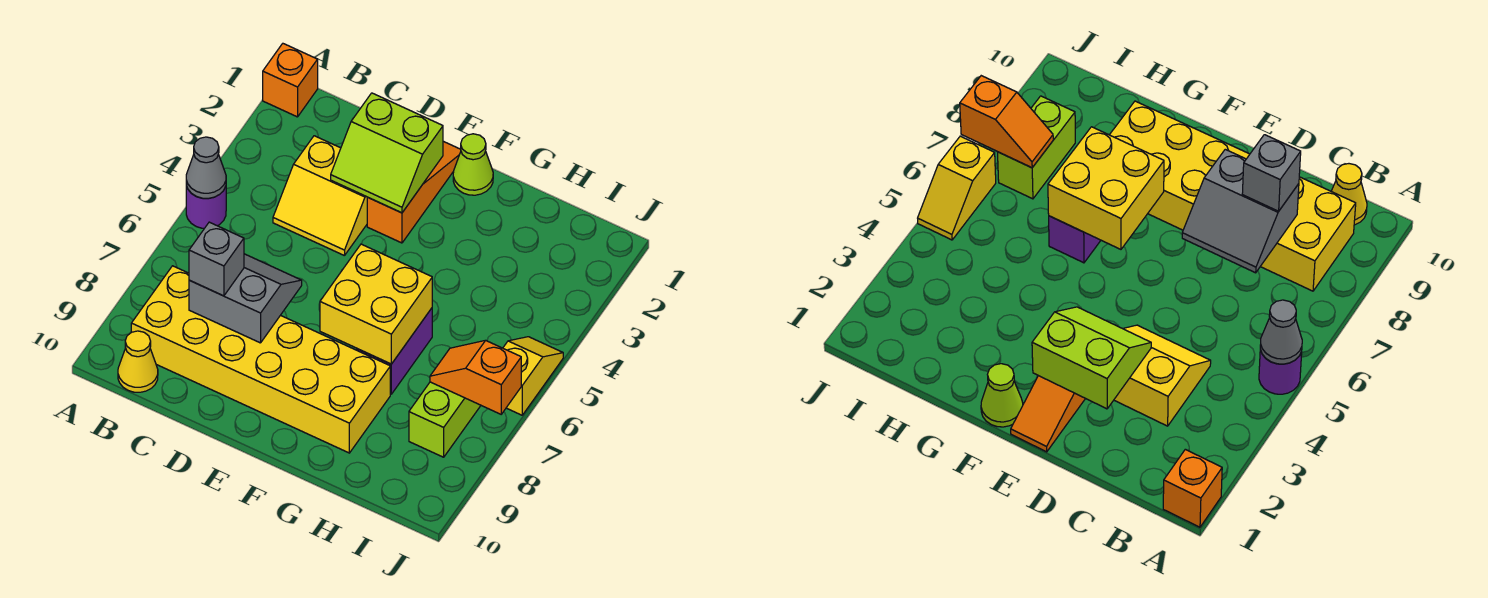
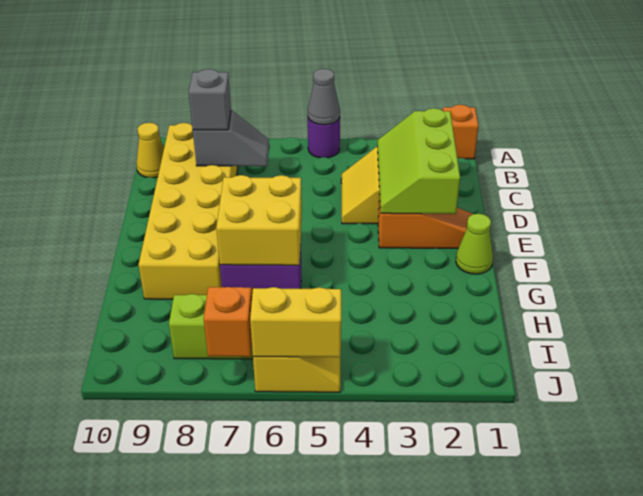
grey 2x2 slope [189,254,302,343] -> grey 1x2 slope [193,110,269,166]
lime 2x2 slope [331,93,443,213] -> lime 2x3 slope [377,108,460,214]
none -> yellow 1x2 brick [250,287,341,357]

